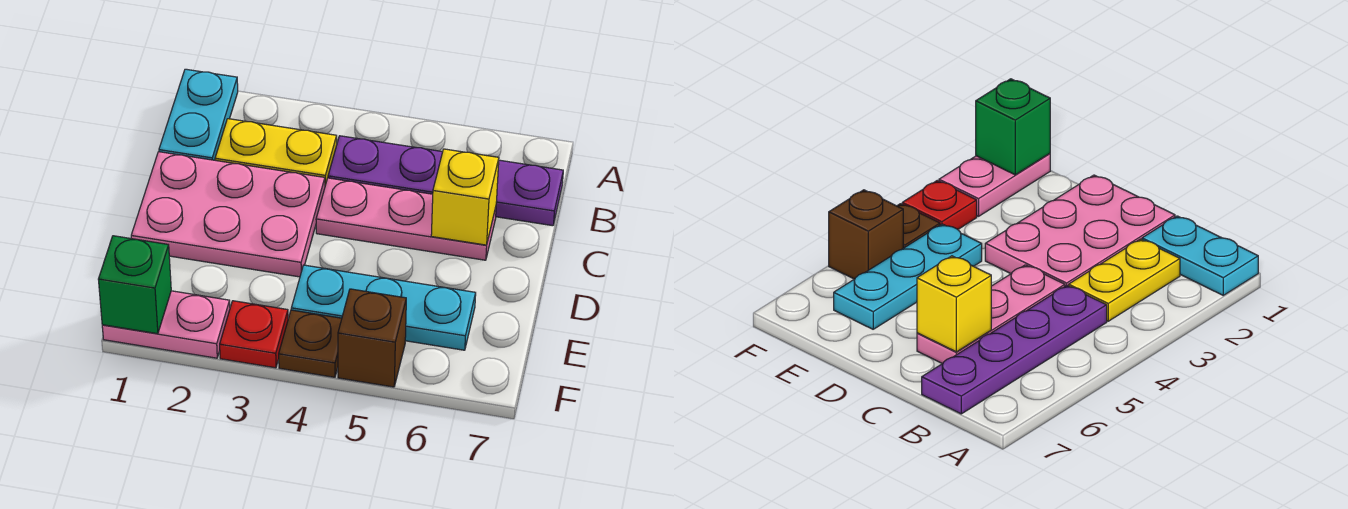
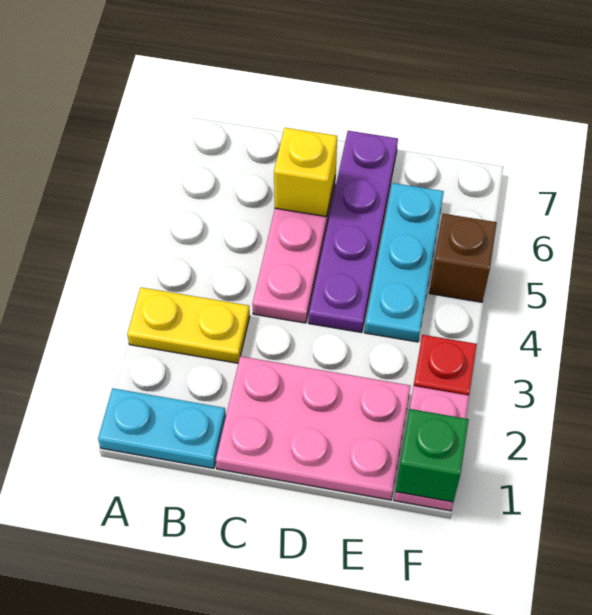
yellow 1x2 plate [215,119,337,185] -> yellow 1x2 plate turned to [127,287,250,363]
purple 1x4 plate [328,136,563,226] -> purple 1x4 plate moved to [309,131,398,333]
pink 2x3 plate [131,152,325,277] -> pink 2x3 plate turned to [216,356,410,500]
brown 1x1 plate [279,310,342,377] -> none

